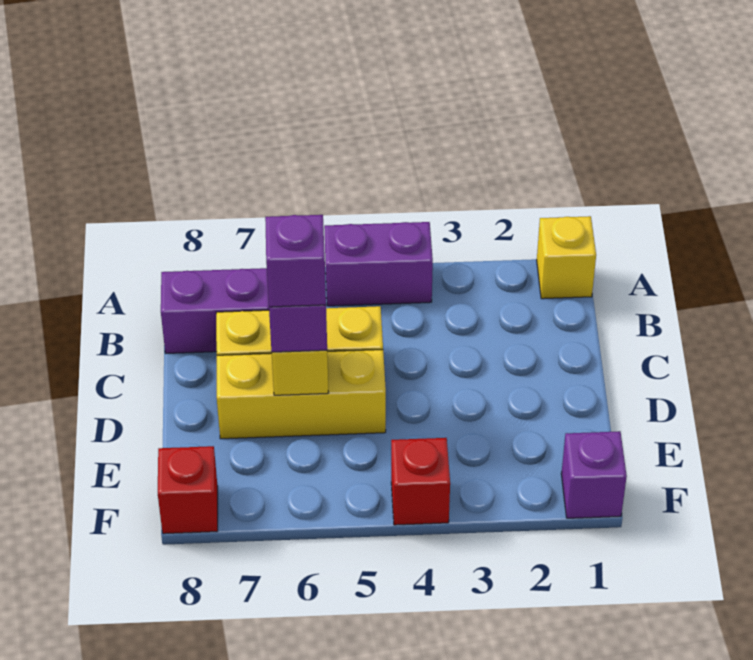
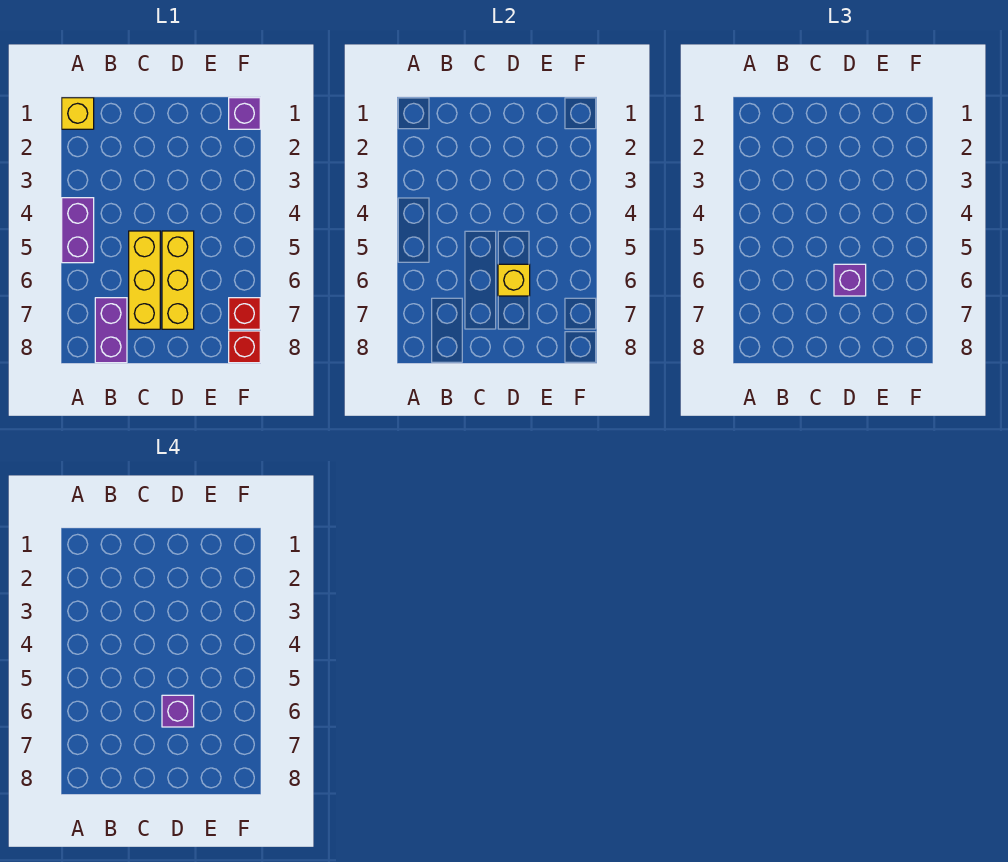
red 1x1 brick [391,438,450,525] -> red 1x1 brick moved to [229,298,260,329]

